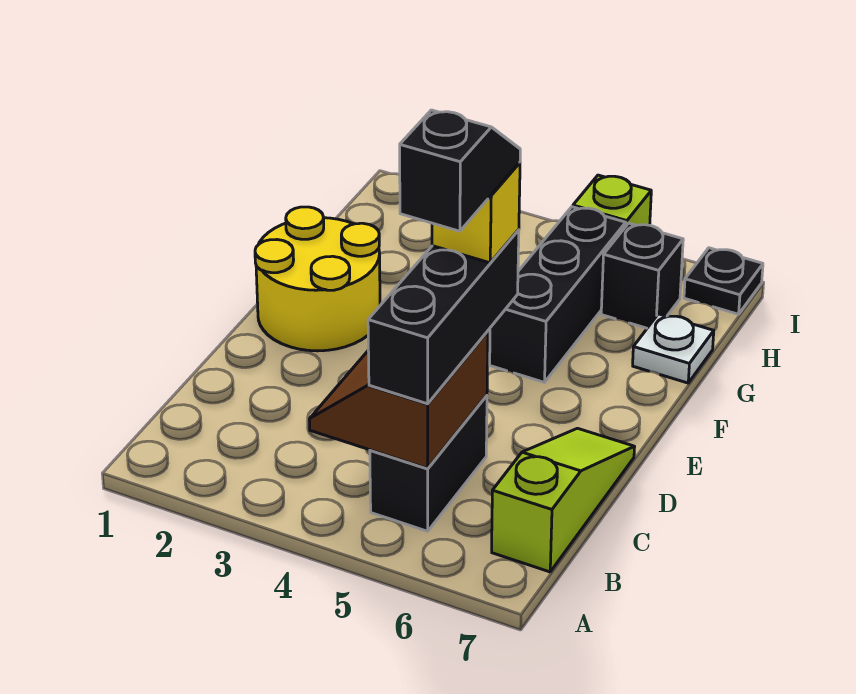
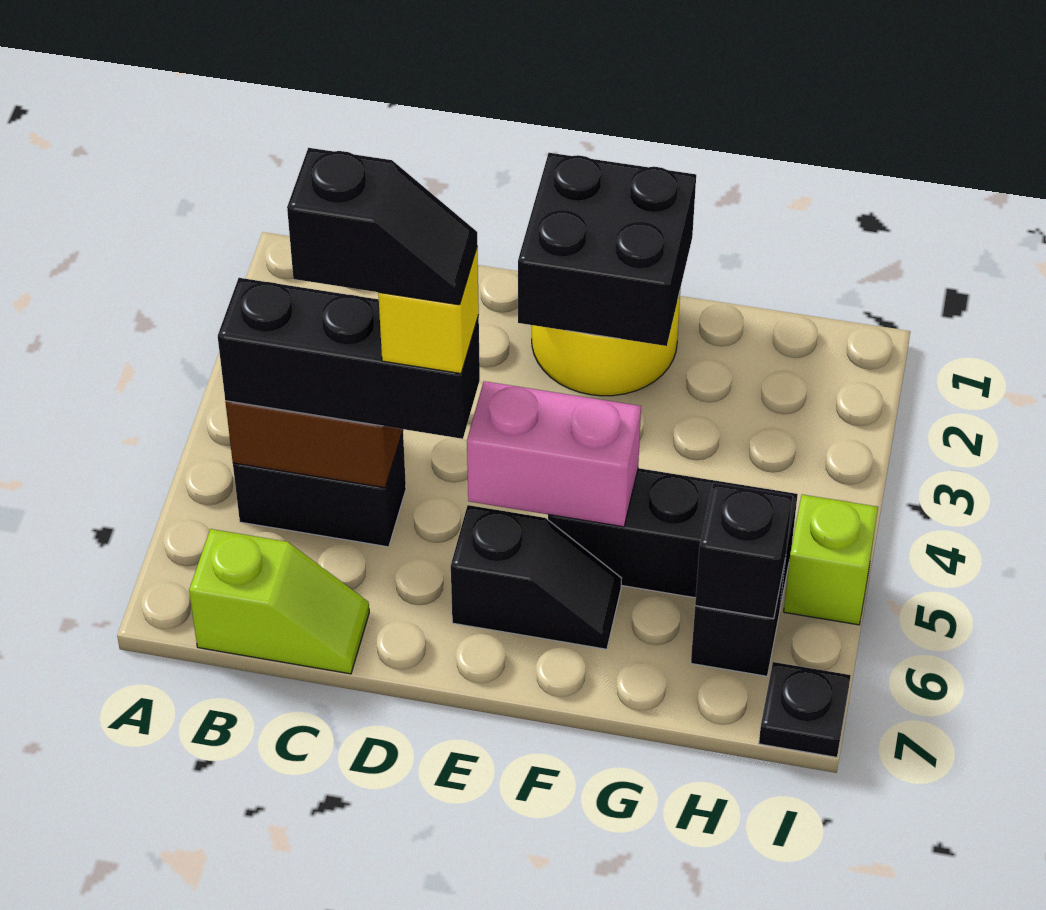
lime 1x3 slope [492,428,634,572] -> lime 1x2 slope [189,529,369,674]
none -> black 2x2 brick [518,153,696,346]
none -> pink 1x2 brick [467,381,641,527]
none -> black 1x2 slope [451,505,621,649]
white 1x1 plate [633,314,714,383] -> none
none -> black 1x1 brick [695,483,792,619]

